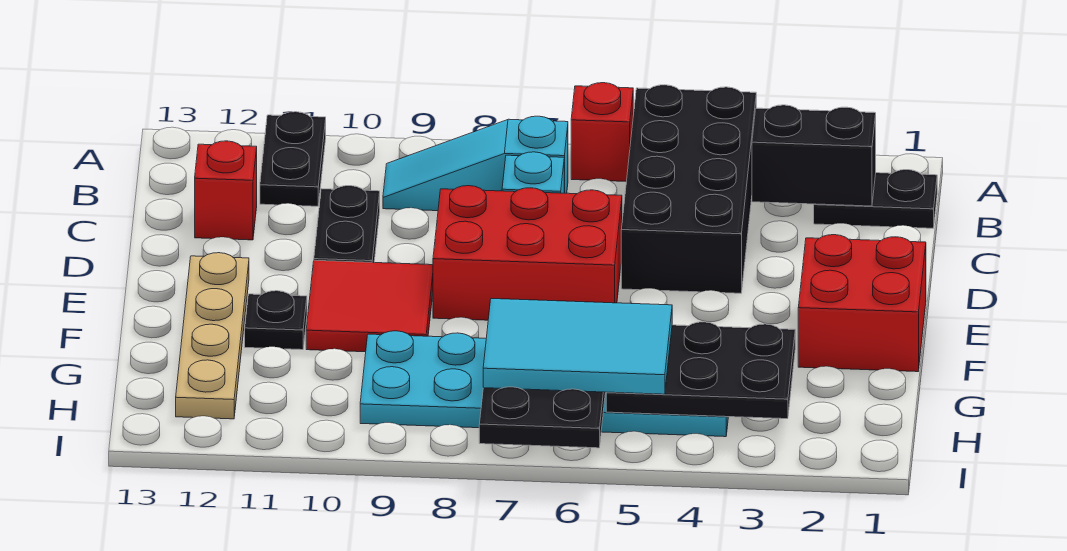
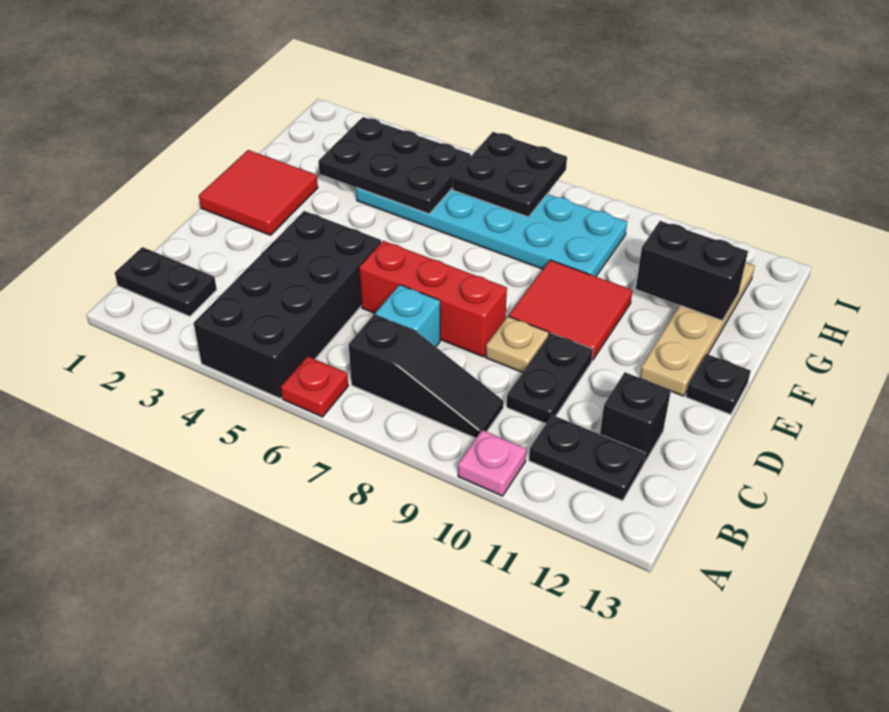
red 1x1 brick [571,83,633,182] -> red 1x1 plate [281,356,348,417]
none -> pink 1x1 plate [458,430,526,496]
black 1x2 plate [260,112,326,206] -> black 1x2 plate turned to [529,415,645,501]
black 1x2 brick [752,105,876,206] -> black 1x2 brick moved to [636,221,748,321]
cyan 1x3 slope [383,116,568,211] -> black 1x3 slope [349,315,504,438]
red 1x1 brick [195,141,257,240] -> black 1x1 brick [600,372,671,464]
red 2x3 brick [433,186,622,320] -> red 1x3 brick [359,241,507,357]
none -> tan 1x1 plate [486,316,549,373]
red 2x2 brick [798,235,926,372] -> red 2x2 tile [199,150,318,235]
black 1x1 plate [245,291,307,350] -> black 1x1 plate moved to [686,354,751,414]
cyan 2x3 tile [483,299,672,394] -> none

